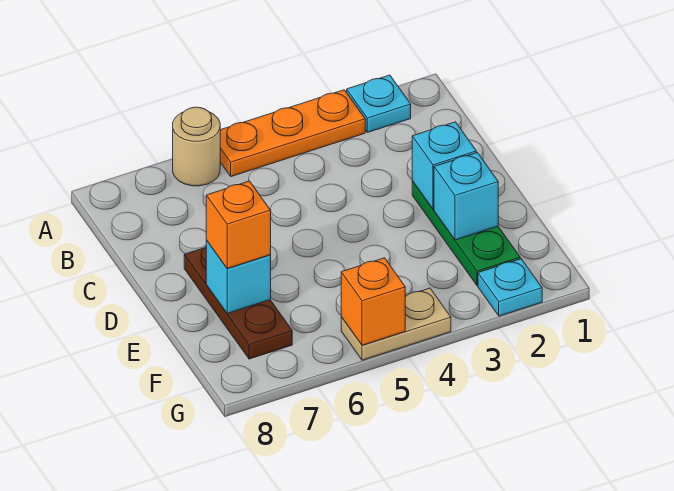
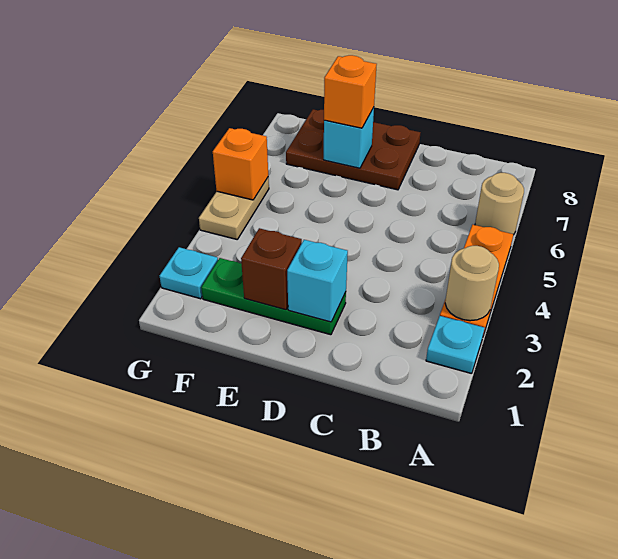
none -> tan 1x1 round brick [445,246,499,321]
brown 1x3 plate [184,247,292,359] -> brown 2x3 plate [286,109,420,190]
cyan 1x1 brick [434,153,498,240] -> brown 1x1 brick [241,228,302,310]

